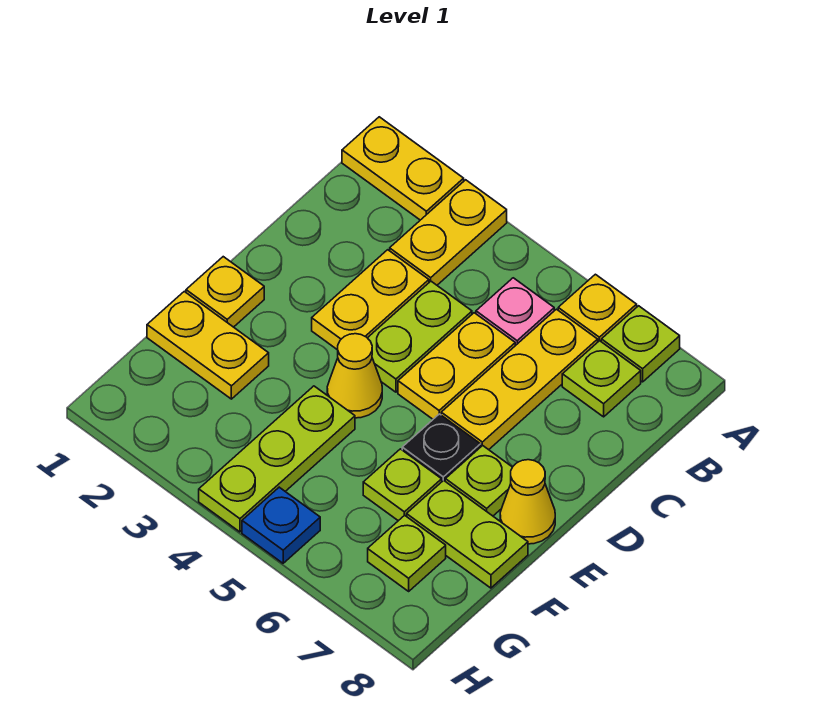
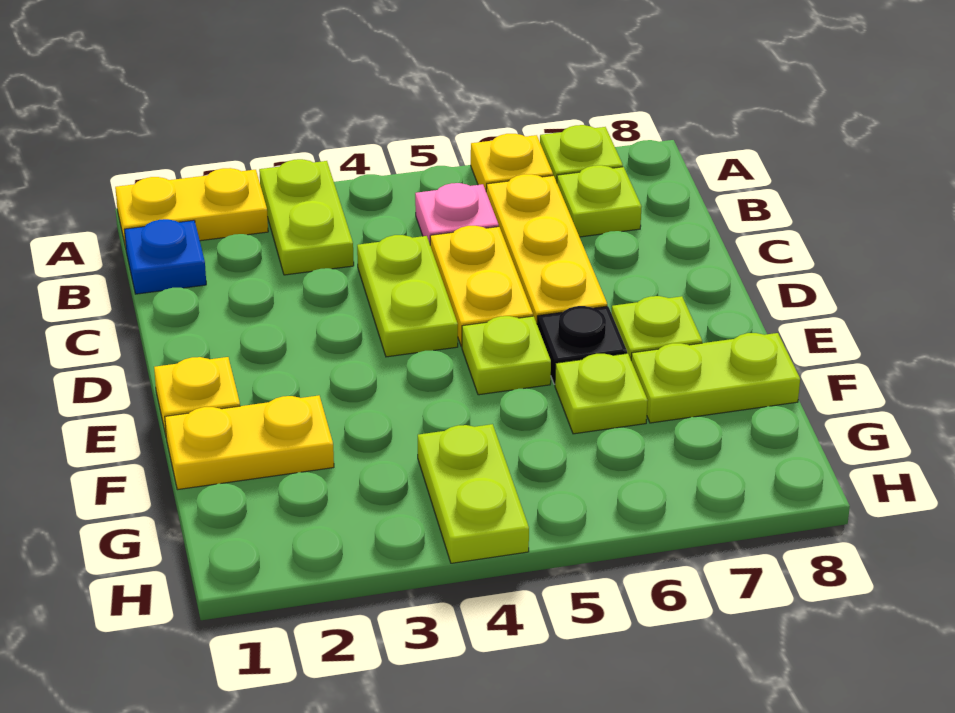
yellow 1x2 plate [390,180,507,285] -> lime 1x2 plate [259,159,354,275]
yellow 1x2 plate [312,250,429,350] -> none
yellow 1x1 cone [327,334,382,418] -> none
yellow 1x1 cone [500,460,555,544] -> none
lime 1x3 plate [199,386,355,532] -> lime 1x2 plate [418,424,529,563]
lime 1x1 plate [368,515,446,591] -> lime 1x1 plate moved to [462,316,551,395]
blue 1x1 plate [242,487,320,563] -> blue 1x1 plate moved to [124,219,206,294]

